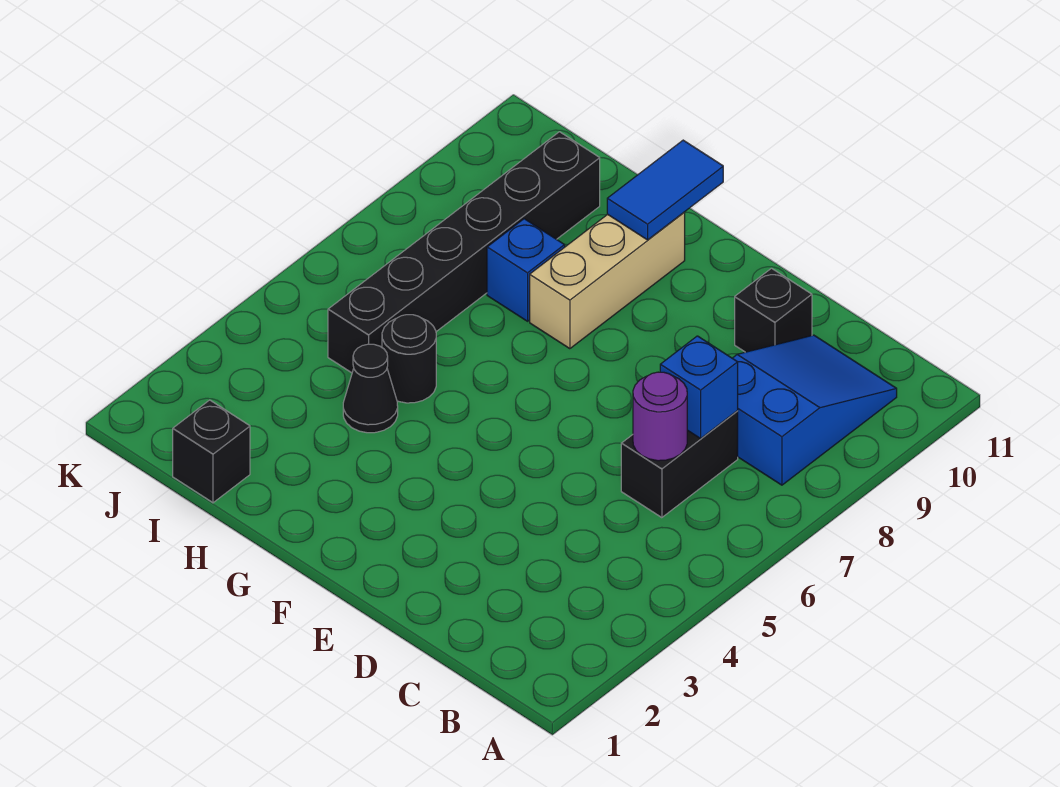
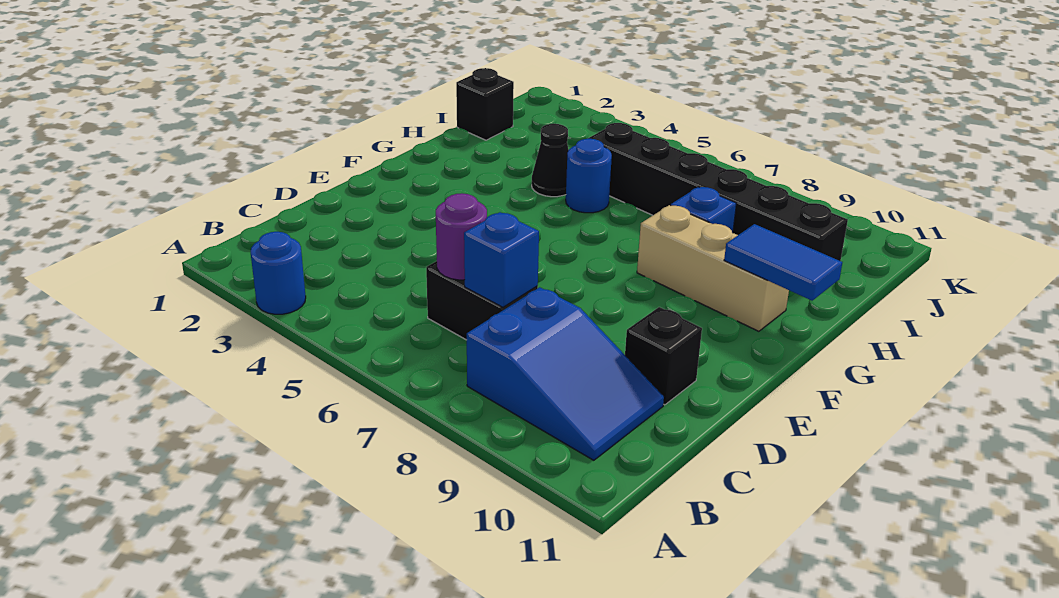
none -> blue 1x1 round brick [251,232,306,314]
black 1x1 round brick [382,315,436,403] -> blue 1x1 round brick [566,139,612,213]

